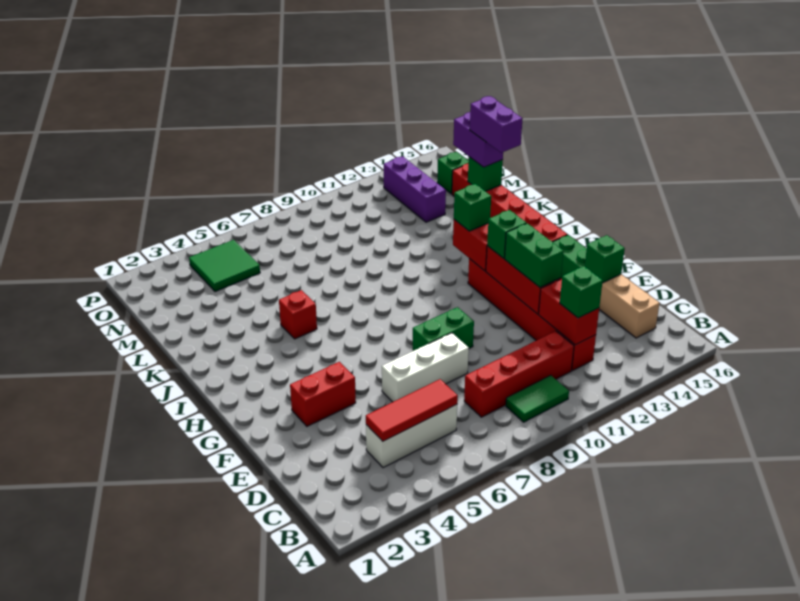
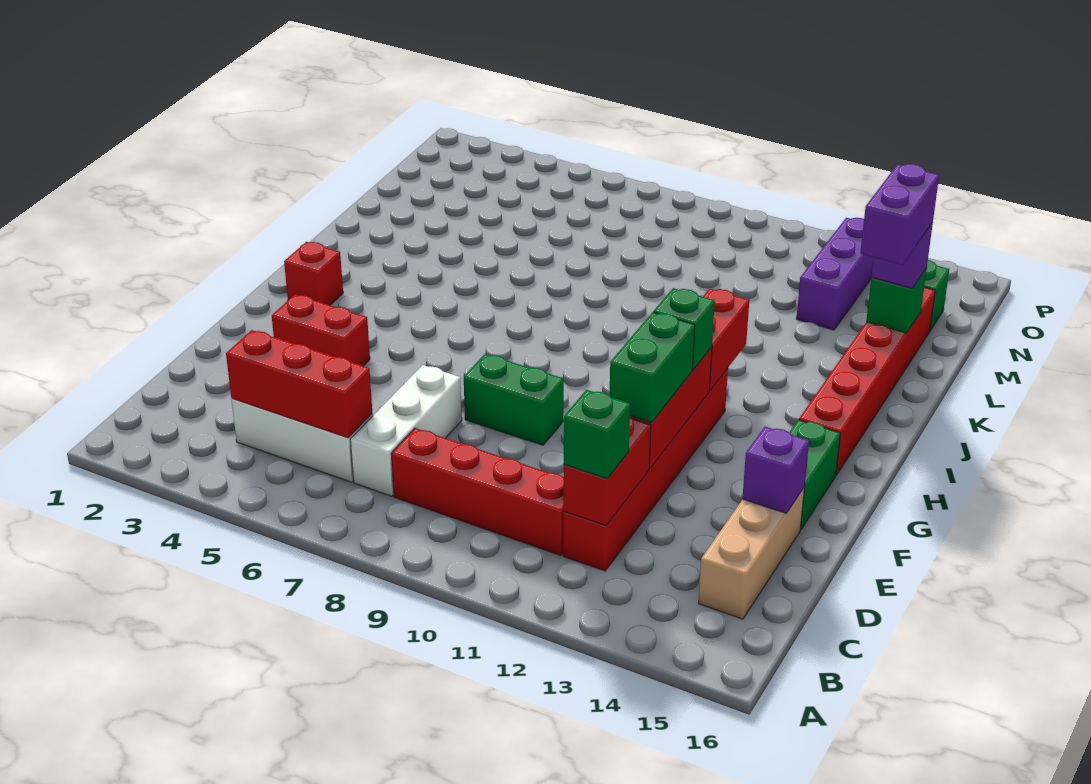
green 1x2 tile [506,375,569,422] -> none
red 1x3 tile [366,379,458,441] -> red 1x3 brick [226,330,372,438]
white 1x3 brick [382,333,469,402] -> white 1x3 brick turned to [350,365,462,496]
green 1x1 brick [585,235,625,283] -> purple 1x1 brick [742,427,809,513]
green 1x1 brick [454,184,491,231] -> none
red 1x1 brick [279,290,317,339] -> red 1x1 brick moved to [284,242,343,305]
purple 1x2 brick [453,112,503,167] -> purple 1x1 brick [871,222,933,288]
green 2x2 tile [189,240,260,292] -> none

